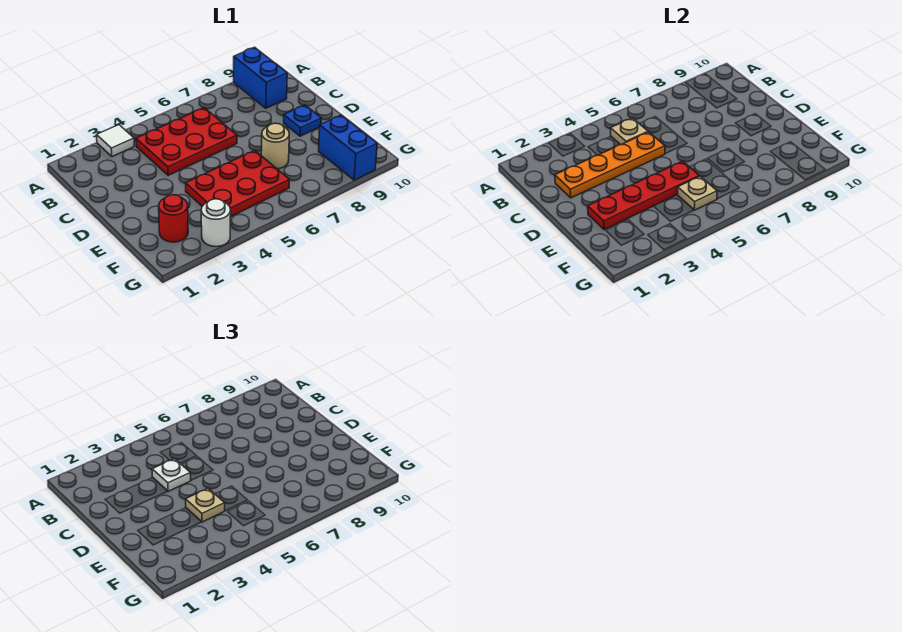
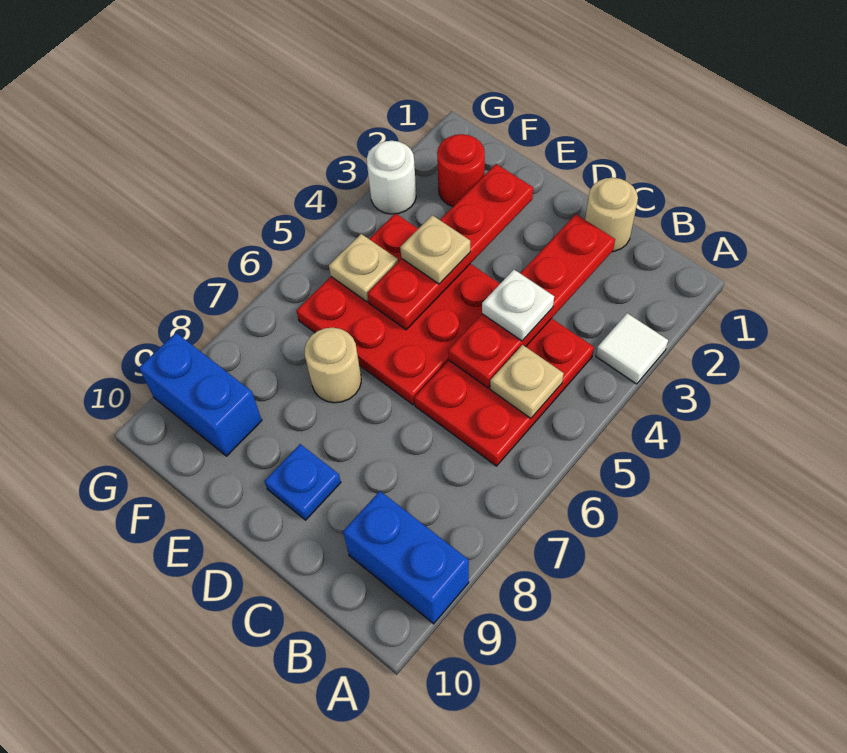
none -> tan 1x1 round brick [585,178,638,252]
orange 1x4 plate [555,132,665,198] -> red 1x4 plate [448,214,615,388]
red 2x3 plate [186,150,289,217] -> red 3x3 plate [296,213,500,405]

